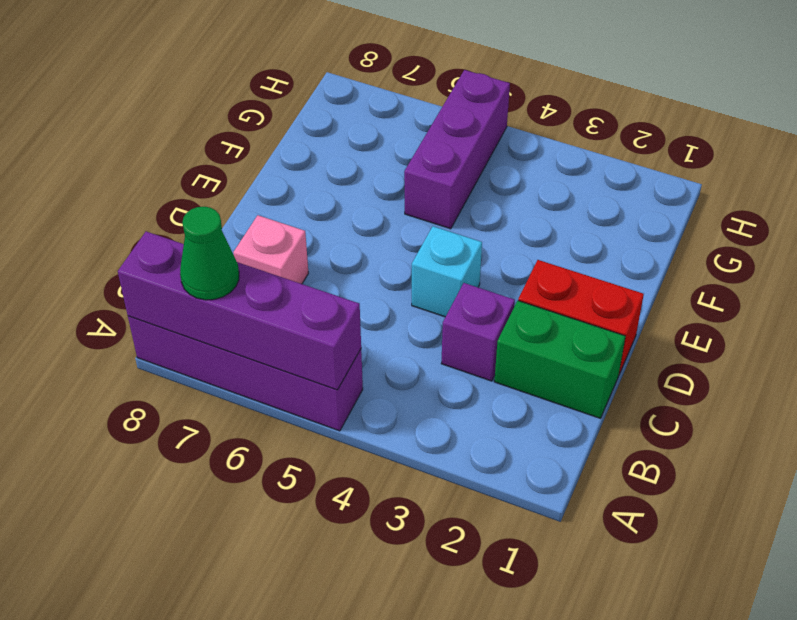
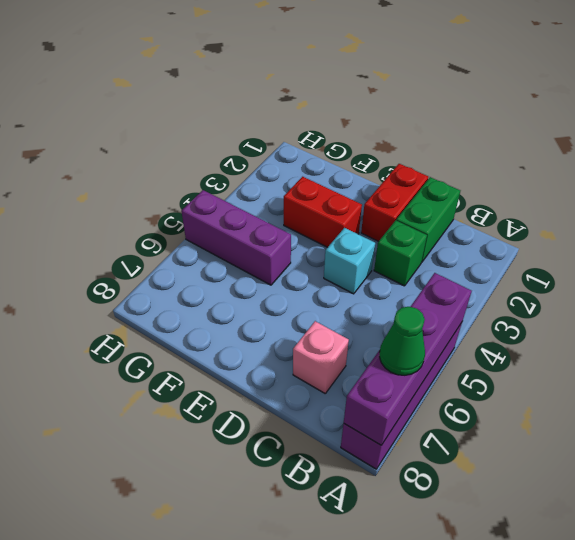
purple 1x1 brick [441,283,515,381] -> green 1x1 brick [374,220,427,286]
none -> red 1x2 brick [284,177,362,247]

